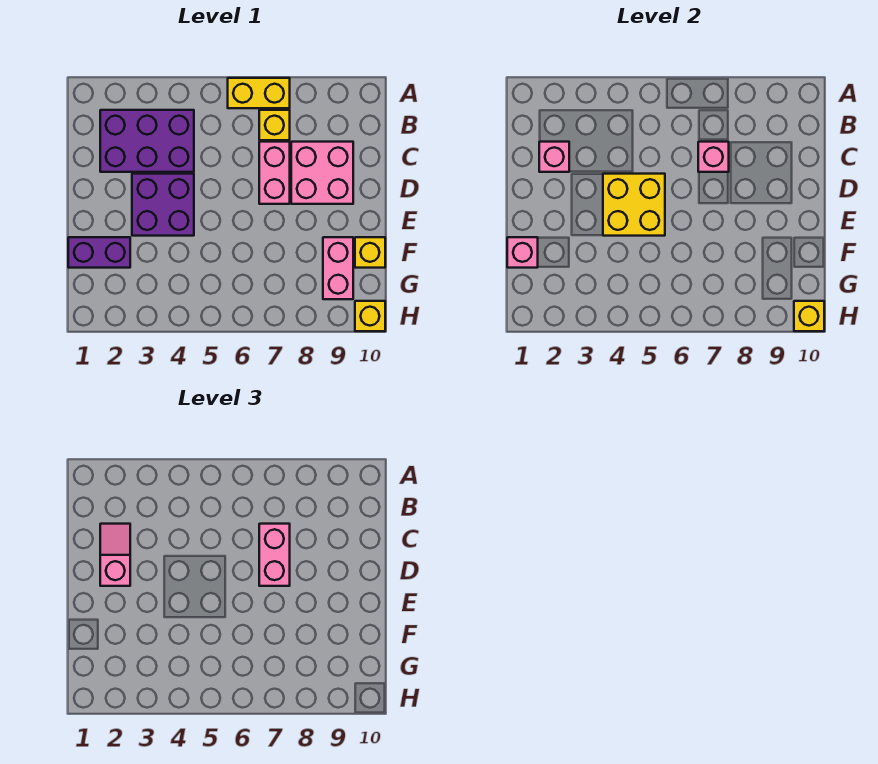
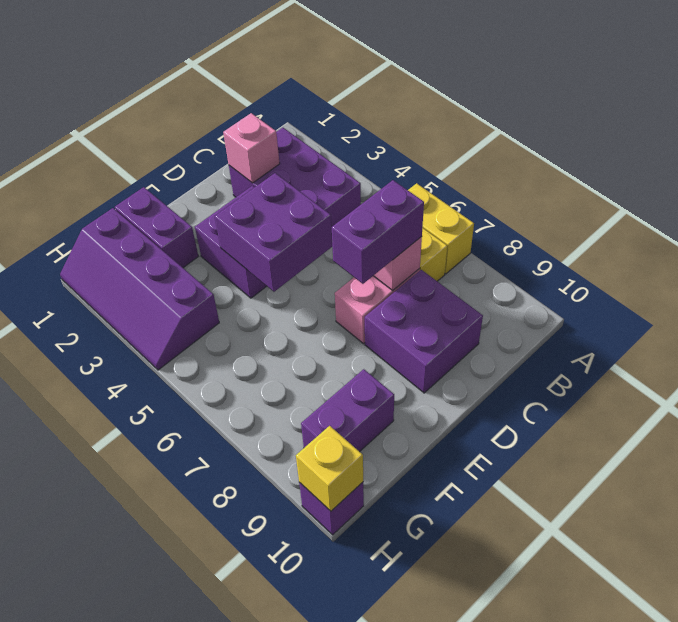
pink 1x2 slope [100,524,130,586] -> none
pink 1x2 brick [259,524,290,586] -> purple 1x2 brick [332,180,424,284]
pink 2x2 brick [291,142,353,204] -> purple 2x2 brick [365,270,483,393]
yellow 2x2 brick [603,174,665,236] -> purple 2x2 brick [215,173,332,292]
pink 1x1 brick [507,237,538,268] -> none
pink 1x2 brick [323,237,353,299] -> purple 1x2 brick [301,369,394,452]
yellow 1x1 brick [355,237,385,268] -> none
none -> purple 2x4 slope [60,208,219,370]
yellow 1x1 brick [355,301,385,331] -> purple 1x1 brick [299,482,364,535]

